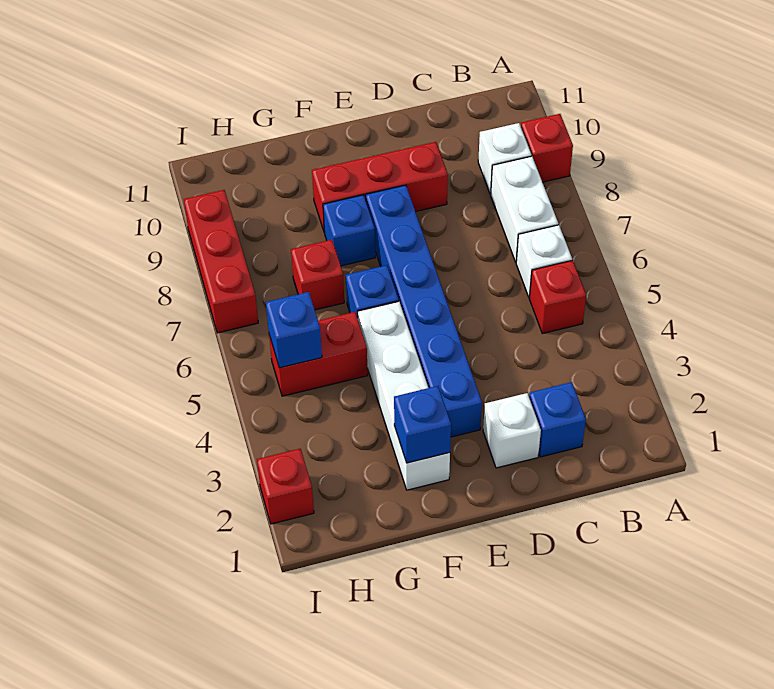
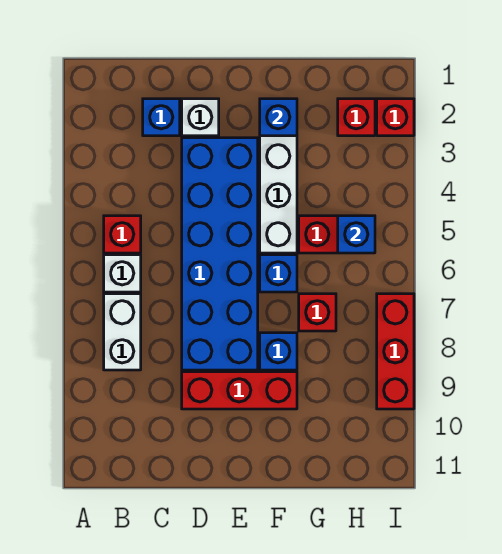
red 1x1 brick [521,114,573,182] -> red 1x1 brick moved to [338,99,375,136]
white 1x1 brick [478,123,531,194] -> none
blue 1x6 brick [366,185,482,437] -> blue 2x6 brick [182,138,258,370]

